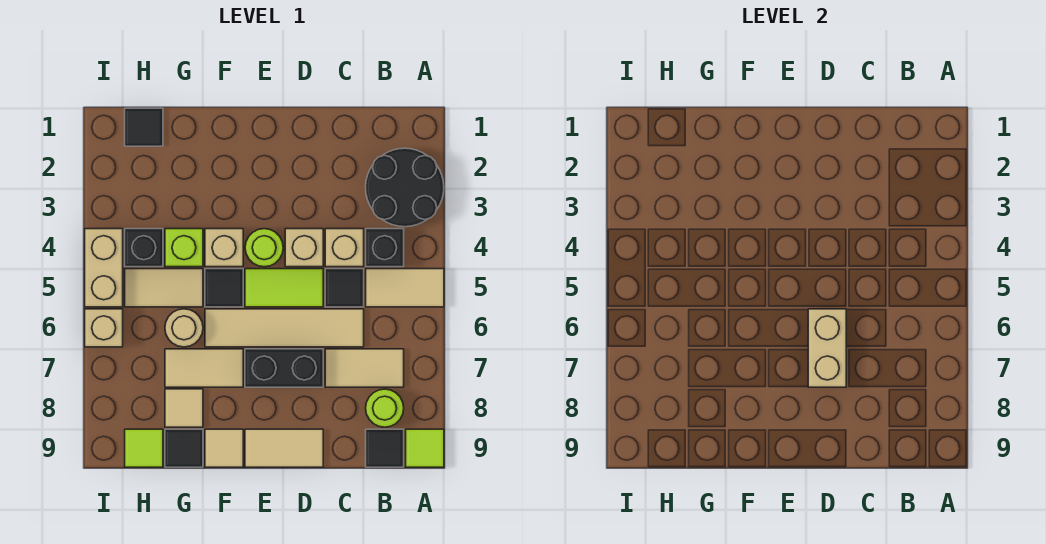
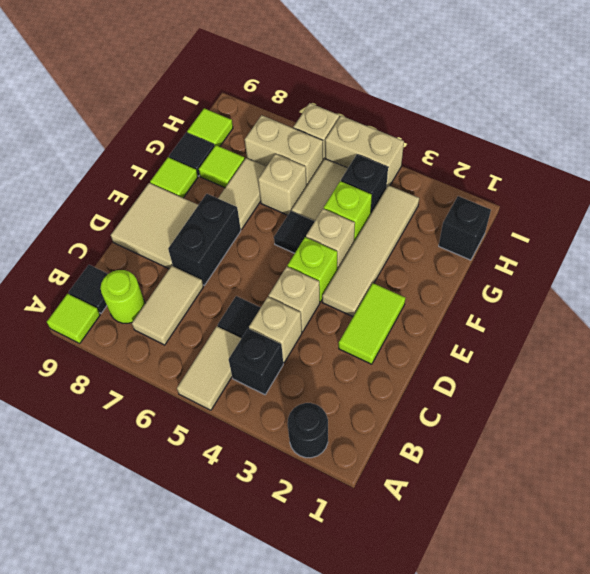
black 2x2 round brick [366,148,444,227] -> black 1x1 round brick [288,403,328,458]
tan 1x4 tile [205,309,364,347] -> tan 1x4 tile moved to [322,185,419,317]
lime 1x2 tile [245,269,323,307] -> lime 1x2 tile moved to [339,283,405,364]
tan 1x2 brick [808,309,846,387] -> tan 1x2 brick moved to [245,115,323,186]
tan 1x2 tile [245,429,323,467] -> tan 2x2 tile [111,183,198,269]
lime 1x1 round brick [245,229,283,267] -> lime 1x1 brick [288,237,337,302]
tan 1x1 tile [205,429,243,467] -> lime 1x1 tile [150,157,198,198]
tan 1x1 round brick [165,309,203,347] -> tan 1x1 brick [258,154,306,215]
tan 1x1 tile [165,389,203,427] -> lime 1x1 tile [199,145,245,188]
black 1x1 tile [125,108,163,146] -> black 1x1 brick [439,196,491,260]

